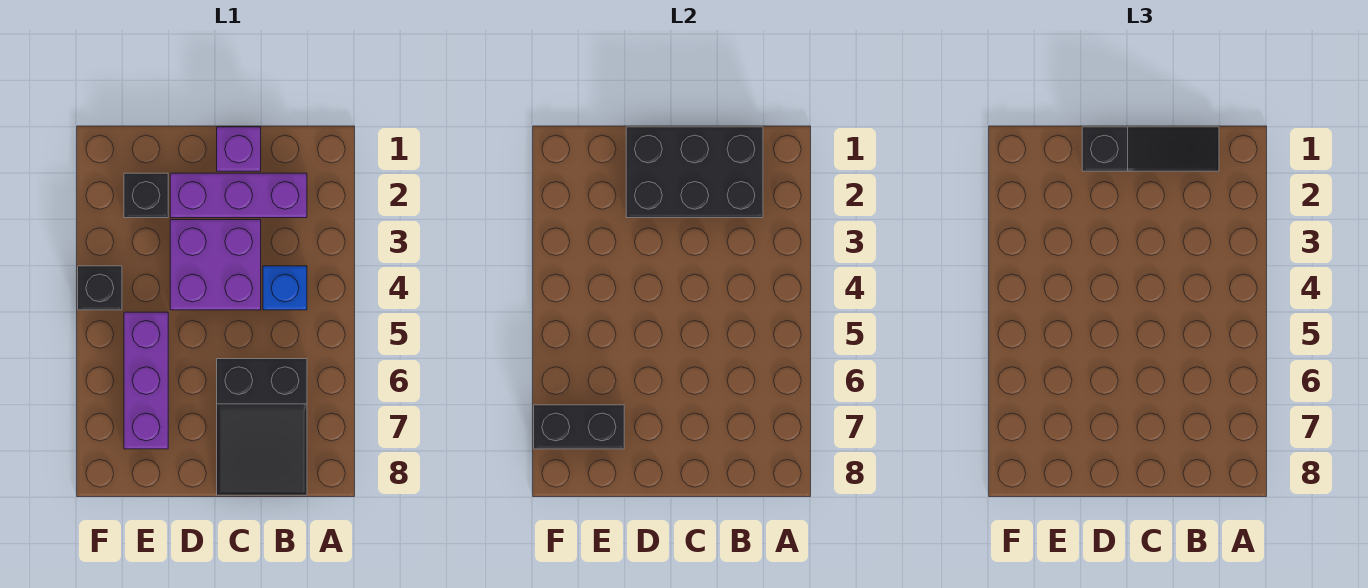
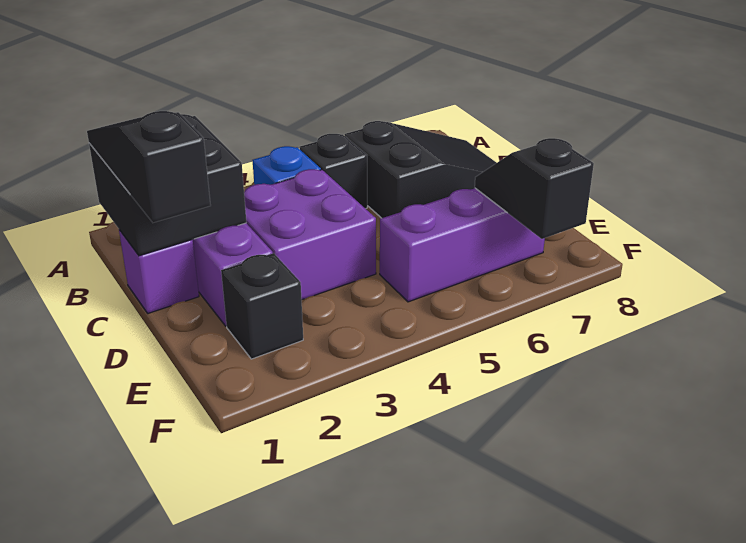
black 2x3 brick [626,127,763,218] -> black 2x2 brick [89,114,246,256]
black 1x2 brick [534,405,624,449] -> black 1x2 slope [475,138,594,239]
black 1x1 brick [78,266,122,310] -> black 1x1 brick moved to [300,134,367,209]

